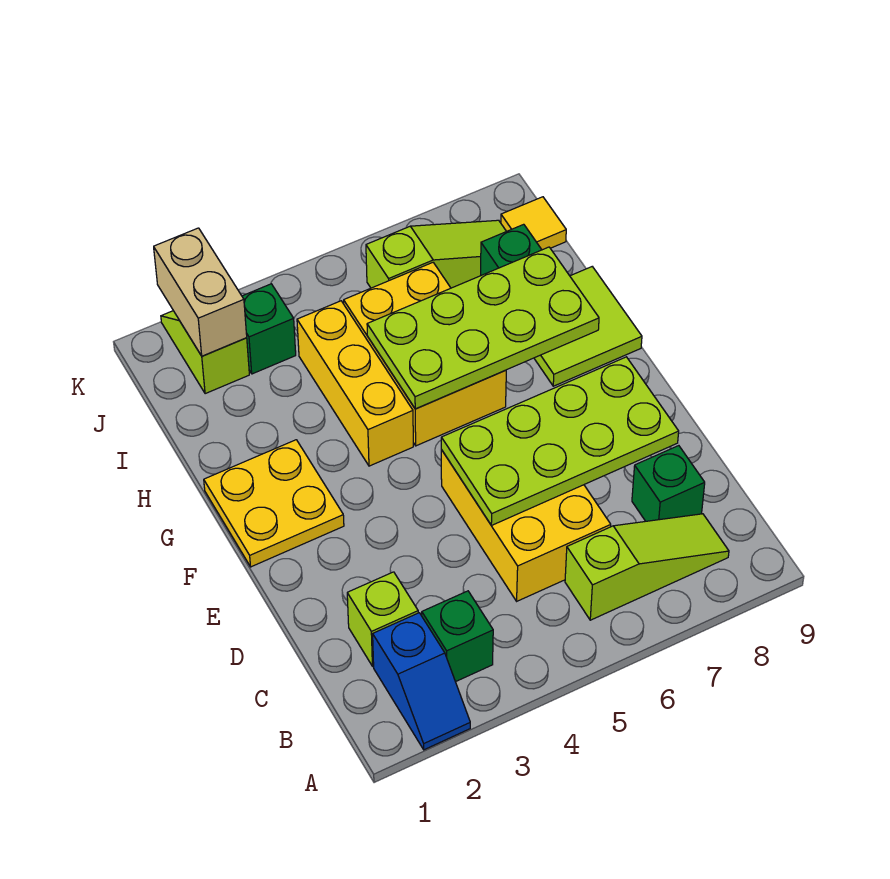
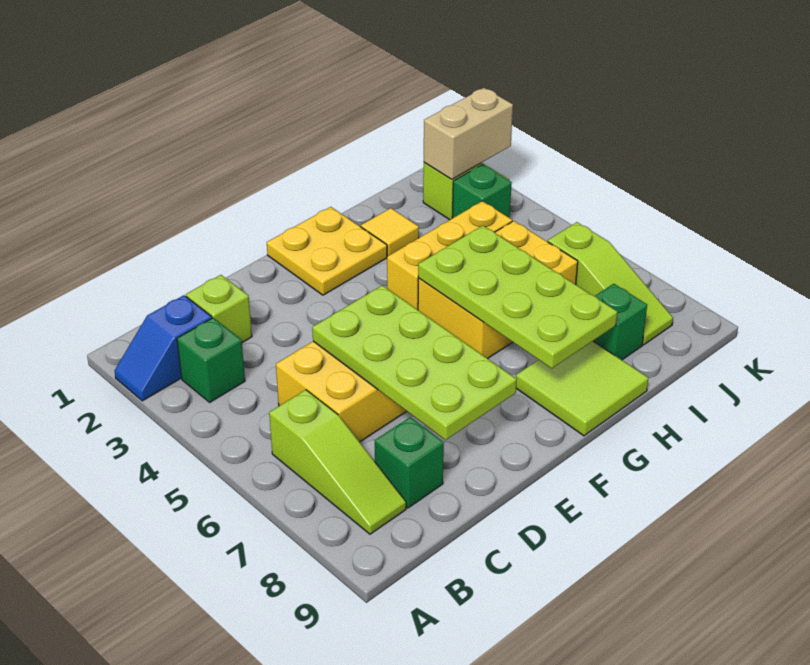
yellow 1x1 tile [501,197,566,250] -> yellow 1x1 tile moved to [361,208,419,256]

